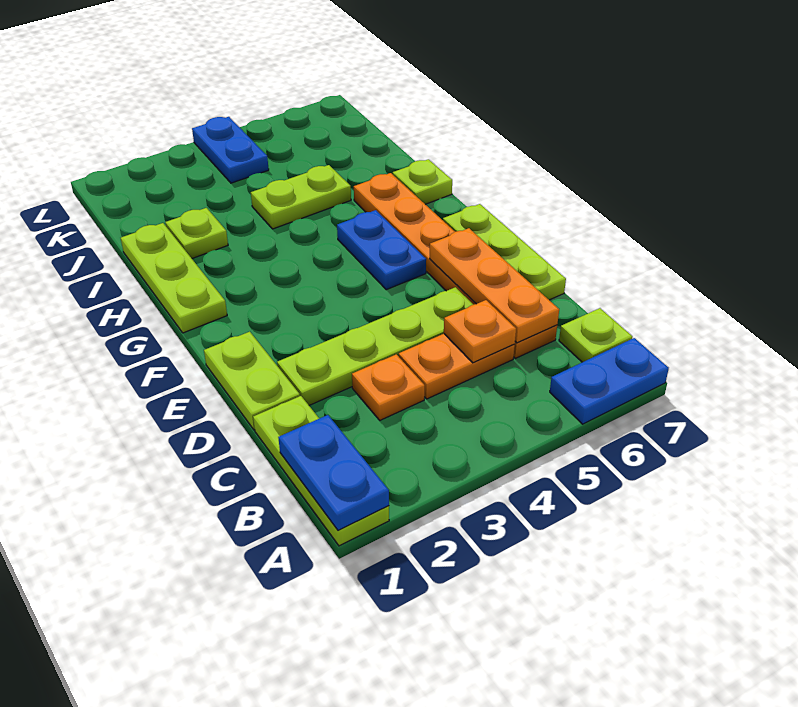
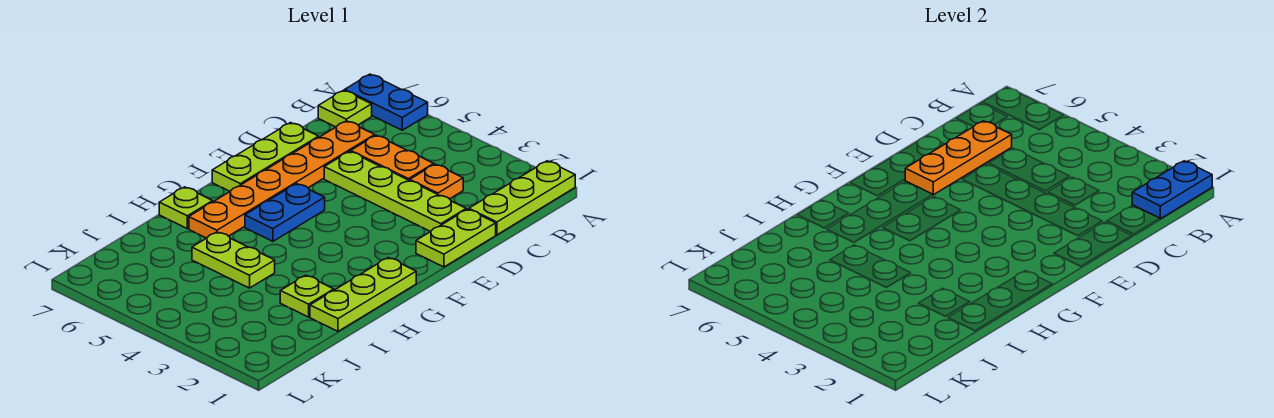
orange 1x1 plate [444,300,516,363] -> none
blue 1x2 plate [192,117,269,183] -> none

